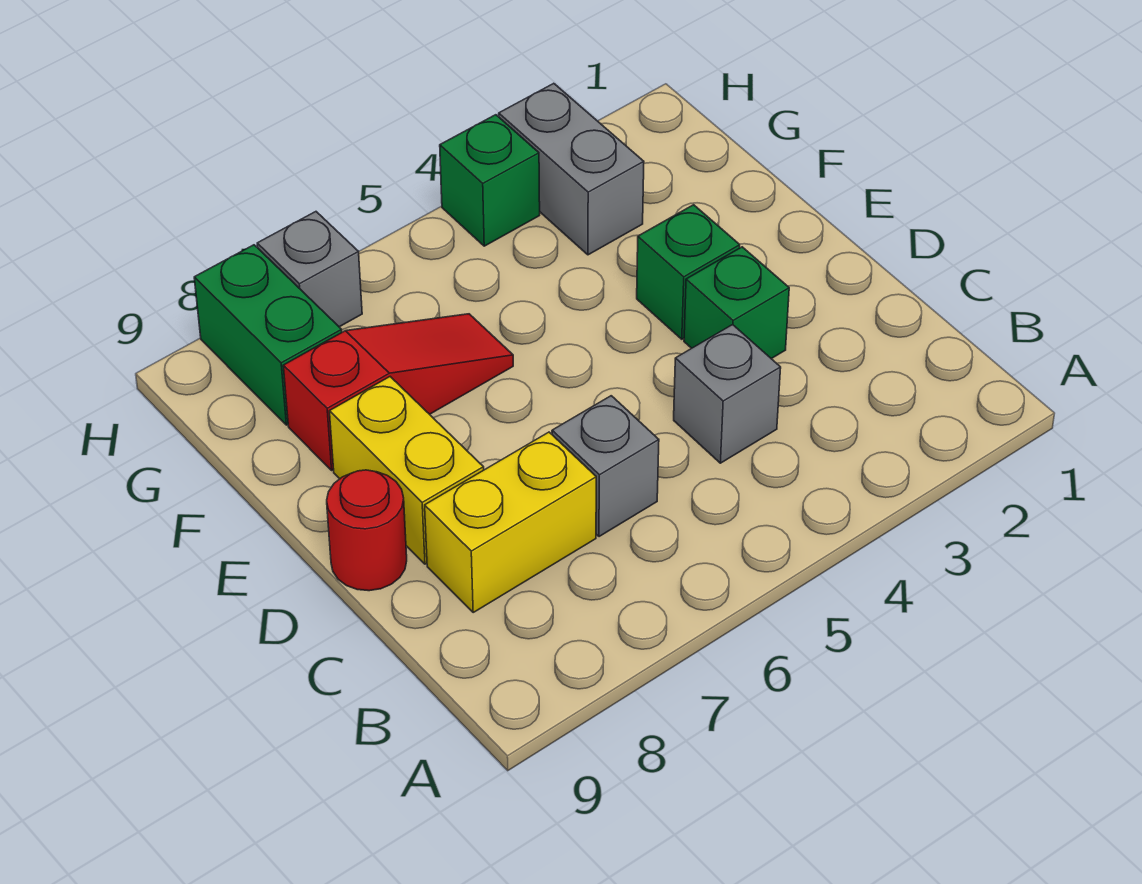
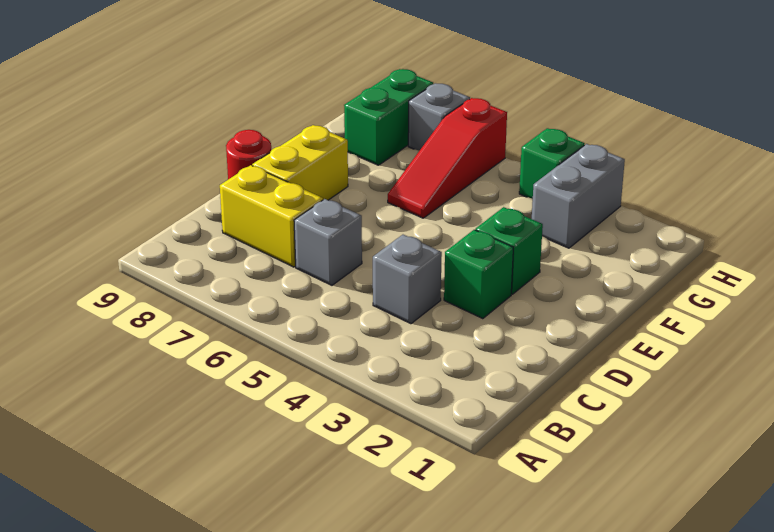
red 1x3 slope [283,314,513,470] -> red 1x3 slope turned to [388,98,507,218]

